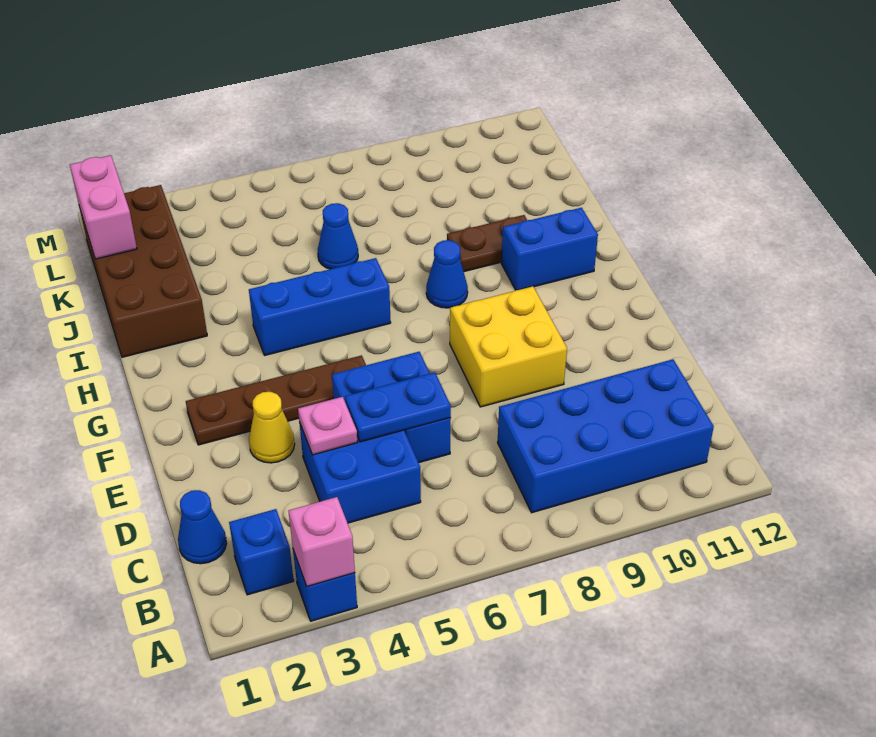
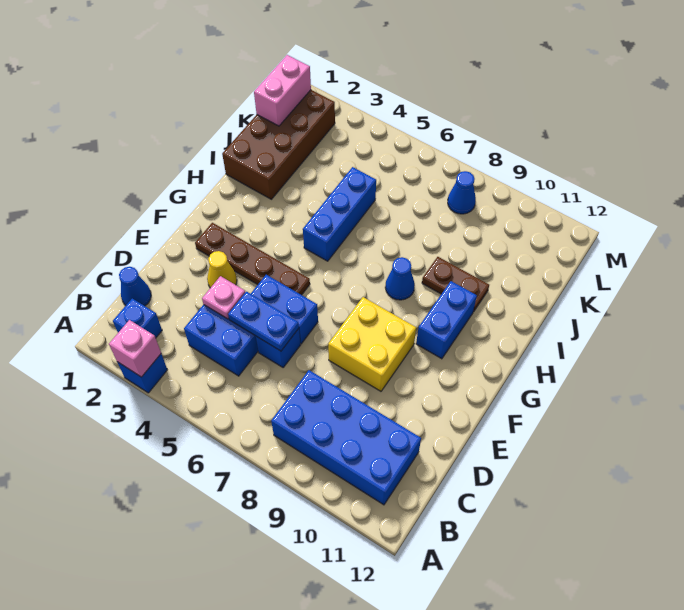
blue 1x3 brick [249,258,391,355] -> blue 1x3 brick turned to [303,167,376,261]
blue 1x2 brick [501,208,598,290] -> blue 1x2 brick turned to [416,281,477,359]
blue 1x1 cone [318,203,358,269] -> blue 1x1 cone moved to [448,171,476,214]

